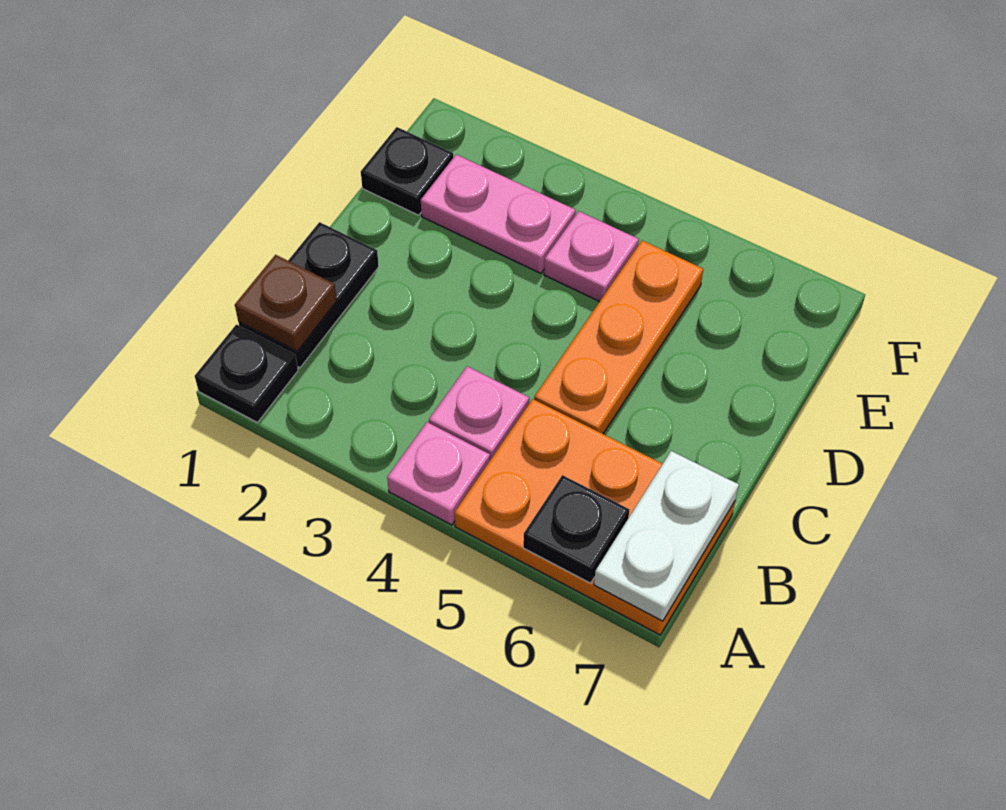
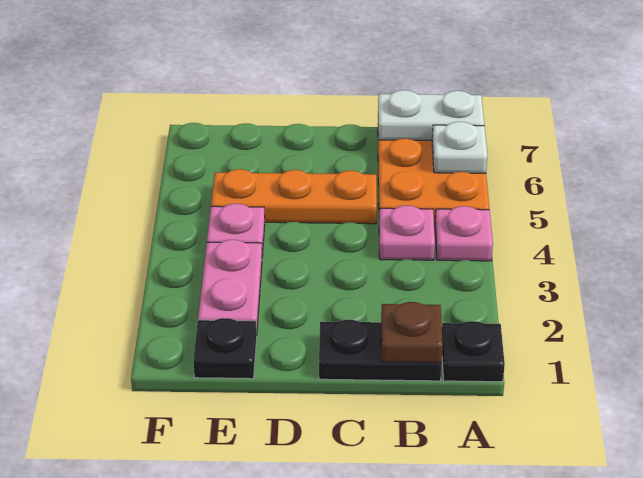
black 1x1 plate [523,475,629,583] -> white 1x1 plate [432,122,487,173]

